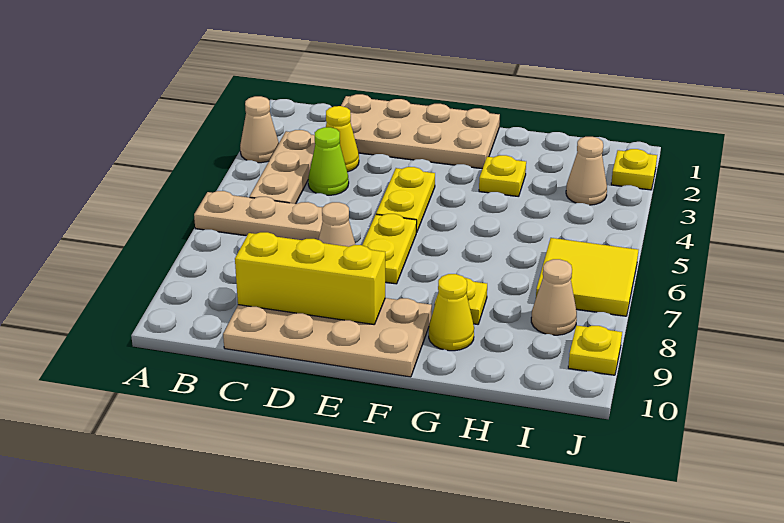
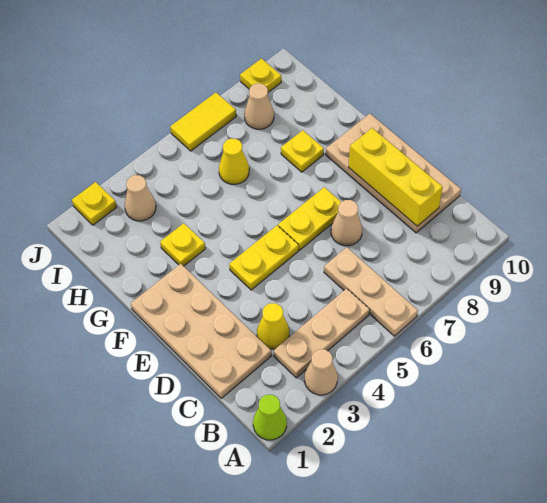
lime 1x1 cone [308,127,349,195] -> lime 1x1 cone moved to [253,395,287,440]
yellow 1x1 cone [429,274,474,351] -> yellow 1x1 cone moved to [219,139,249,184]
yellow 2x2 tile [536,238,638,316] -> yellow 1x2 tile [170,93,236,151]

